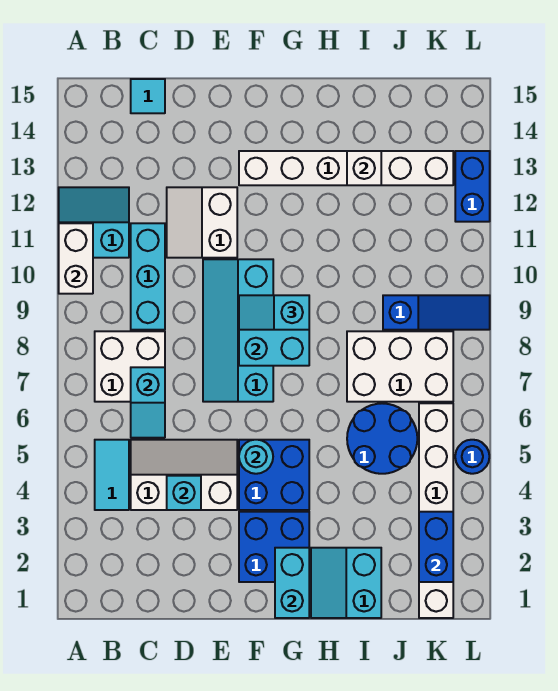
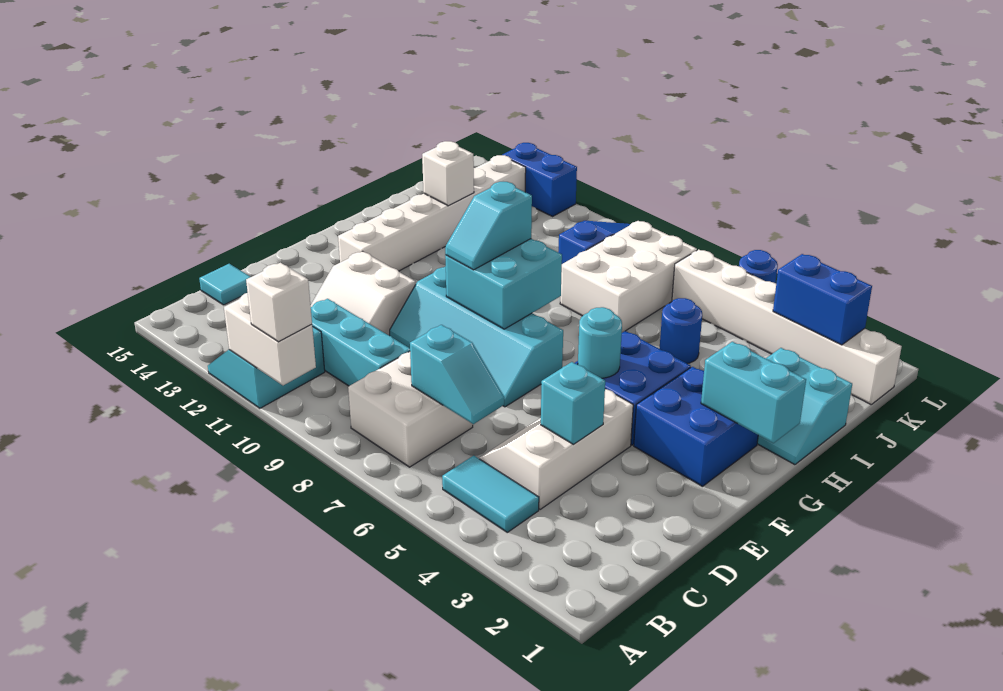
none -> white 1x1 brick [246,263,312,342]
blue 2x2 round brick [347,403,417,474] -> blue 1x1 round brick [660,298,702,364]

